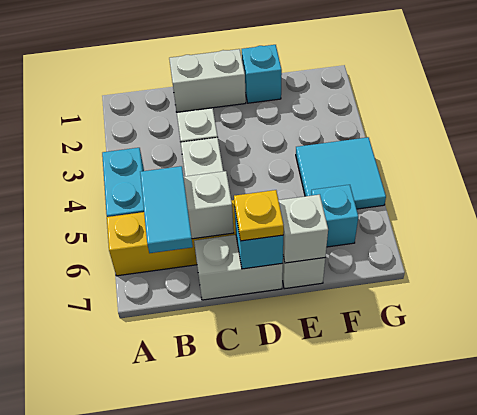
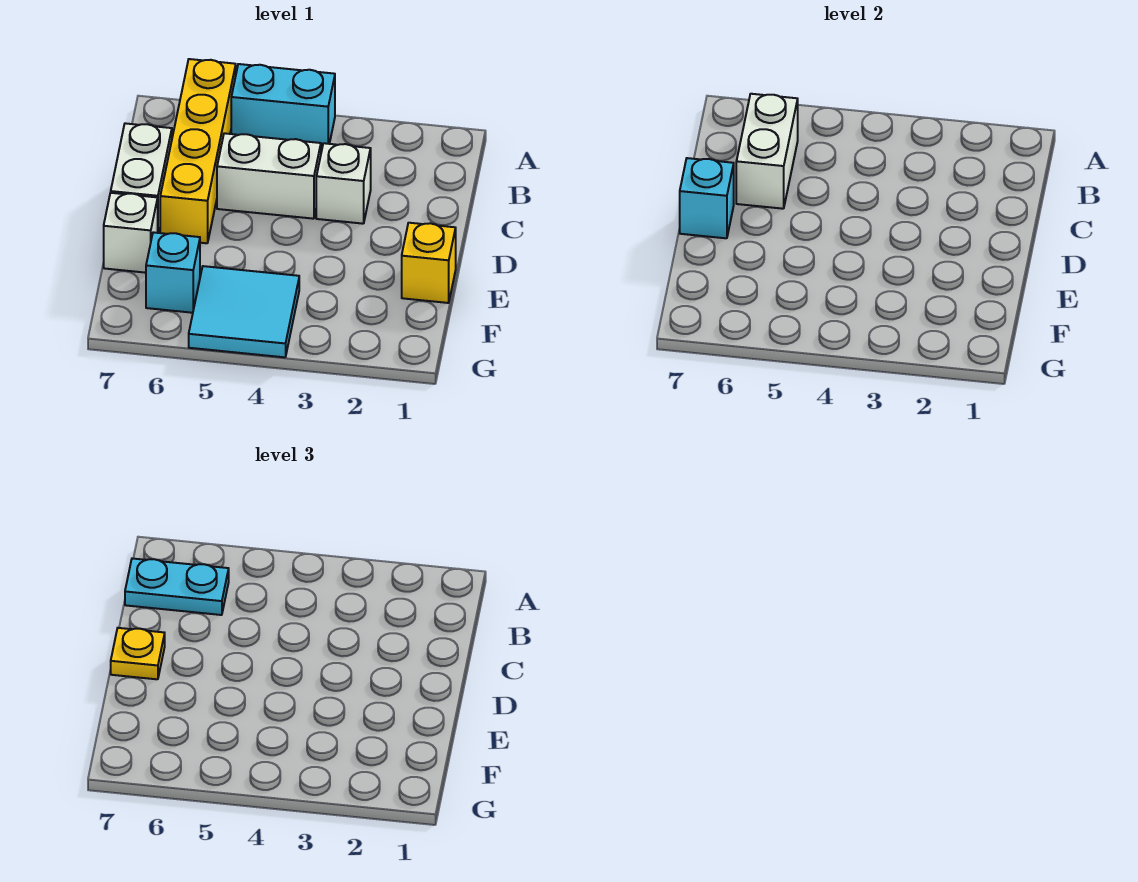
cyan 1x2 tile [140,166,193,253] -> cyan 1x2 plate [125,558,229,615]
white 1x2 brick [169,49,246,112] -> none
cyan 1x1 brick [242,45,282,103] -> yellow 1x1 brick [402,223,456,303]
white 1x1 brick [279,195,328,263] -> none

